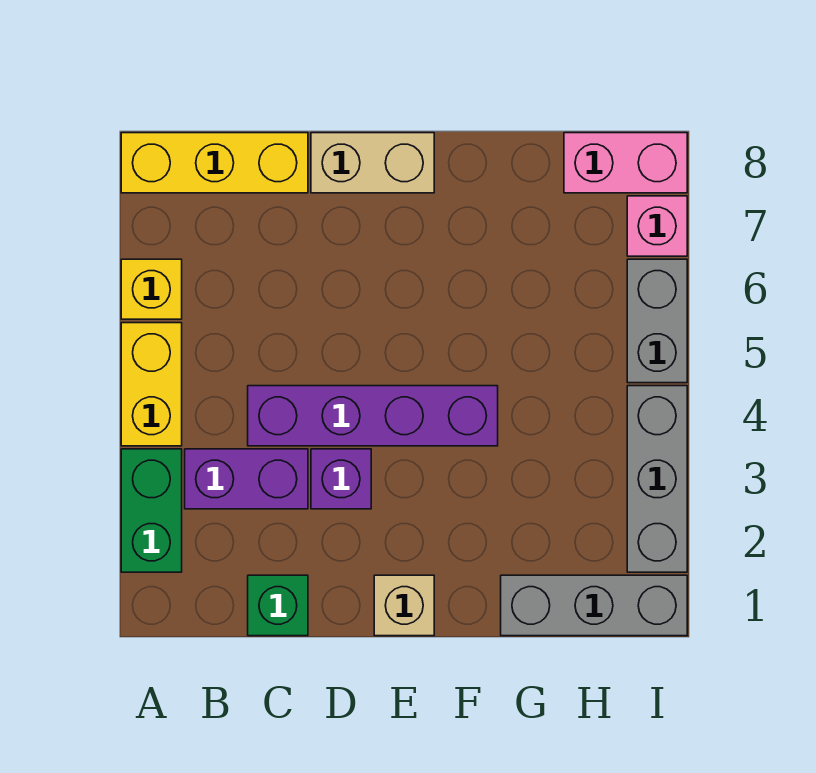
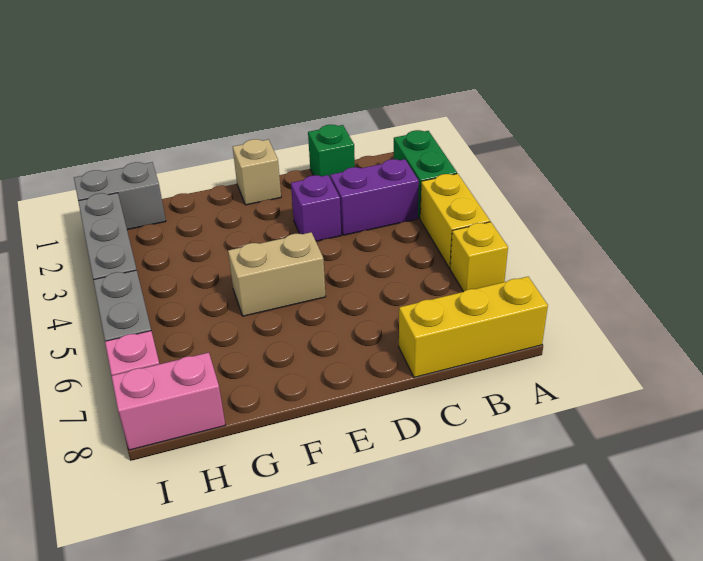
purple 1x4 brick [248,386,498,446] -> none
tan 1x2 brick [311,133,434,193] -> tan 1x2 brick moved to [228,232,326,316]
grey 1x3 brick [501,575,687,636] -> grey 1x2 brick [74,162,166,230]

